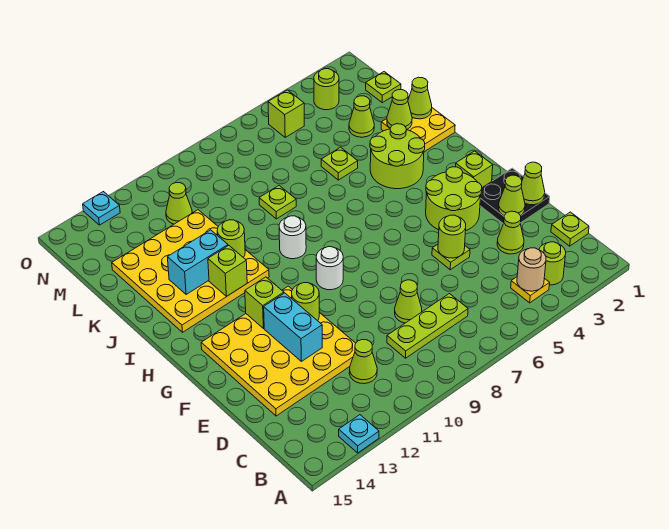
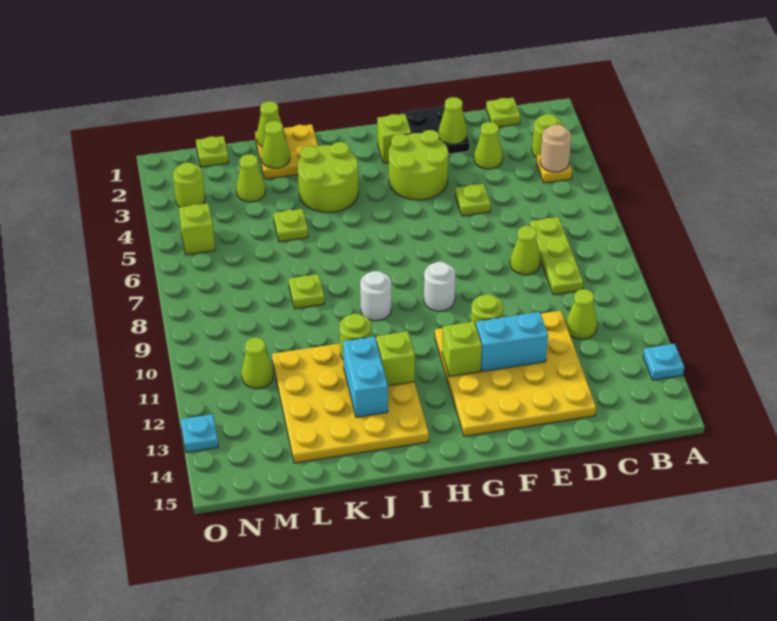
lime 1x1 cone [521,162,545,205] -> none
lime 1x1 round brick [438,215,466,258] -> none

